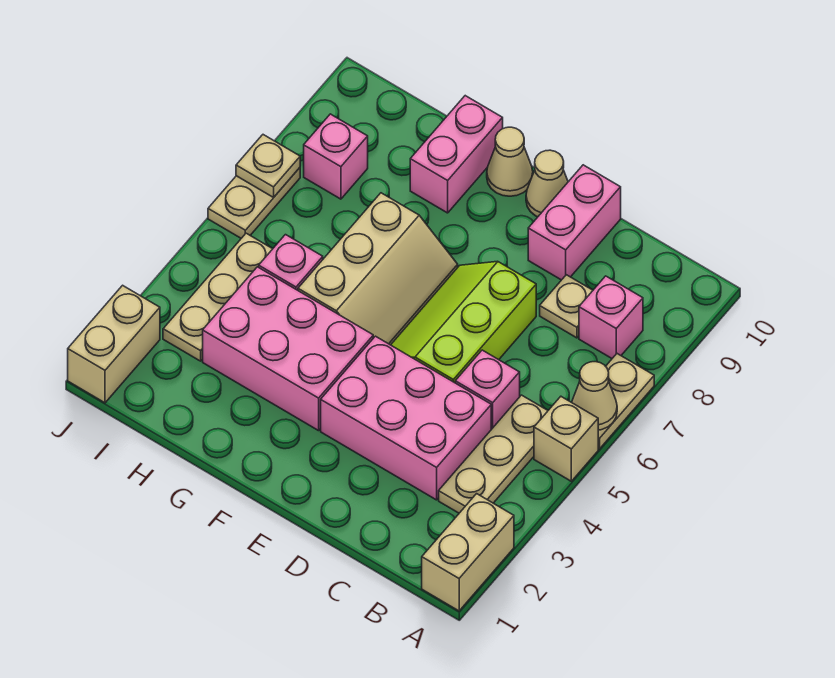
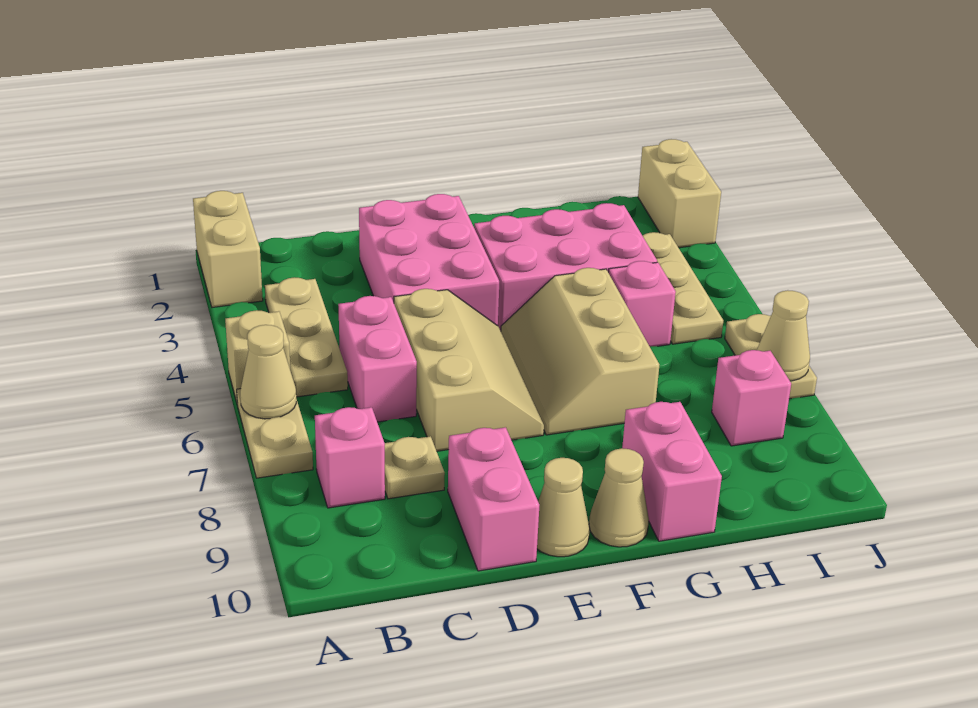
pink 2x3 brick [321,336,491,500] -> pink 2x3 brick turned to [359,194,499,326]
pink 1x1 brick [455,350,520,429] -> pink 1x2 brick [338,296,417,422]
lime 2x3 slope [391,261,536,383] -> tan 2x3 slope [394,289,544,451]
tan 1x1 plate [236,135,300,197] -> tan 1x1 cone [757,290,810,381]

